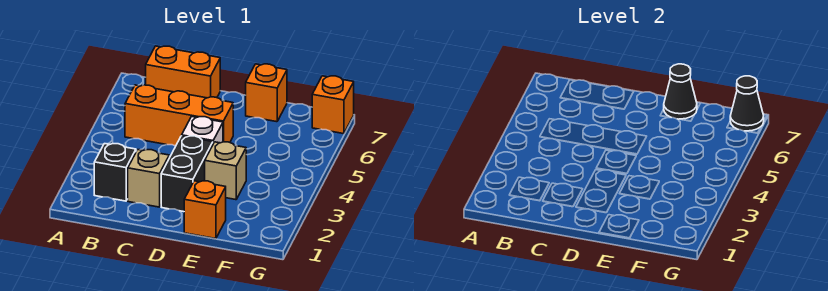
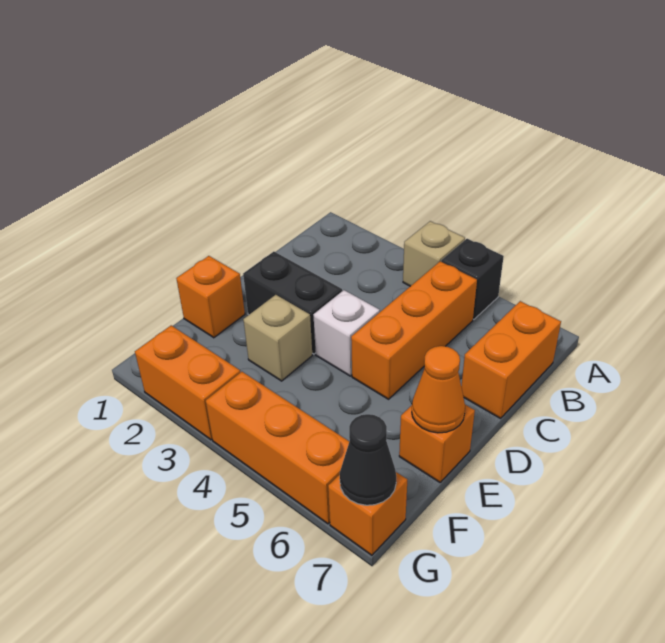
black 1x1 brick [94,144,136,201] -> black 1x1 brick moved to [441,239,504,319]
tan 1x1 brick [128,150,169,207] -> tan 1x1 brick moved to [403,221,465,286]
black 1x1 cone [664,64,697,119] -> orange 1x1 cone [412,346,465,433]
none -> orange 1x2 brick [135,325,240,440]
none -> orange 1x3 brick [206,372,349,524]

